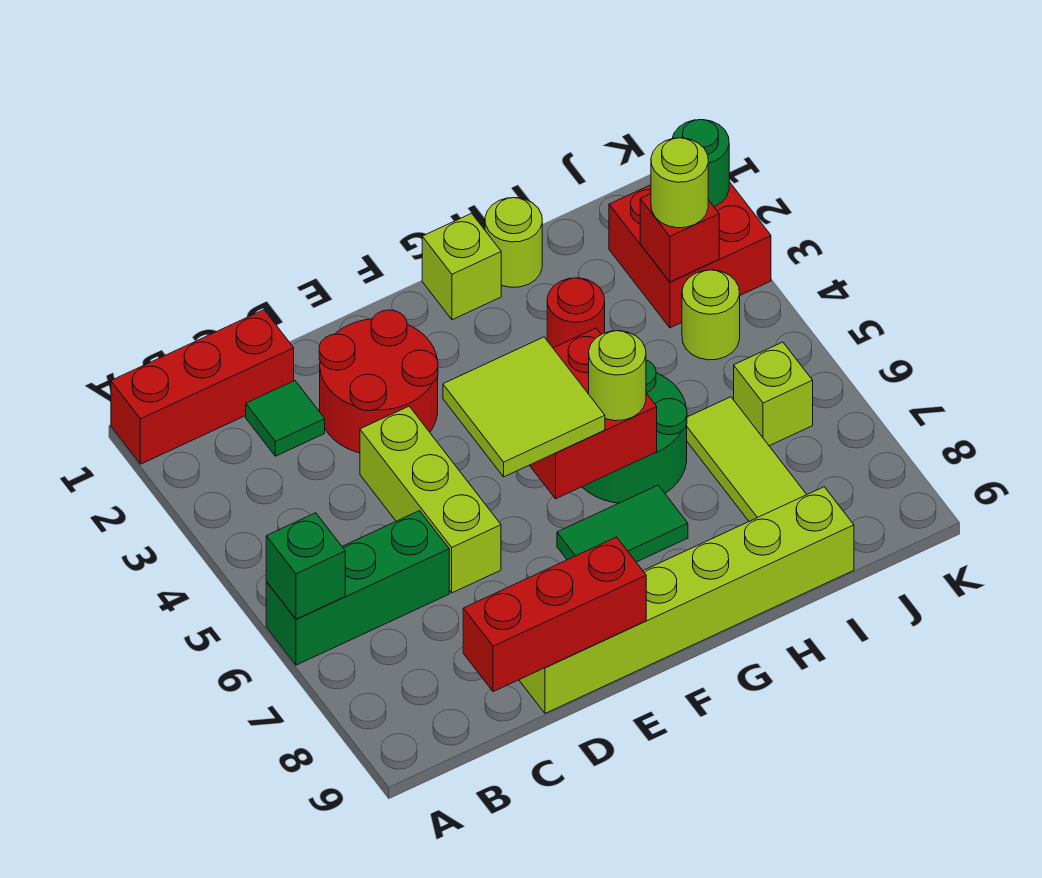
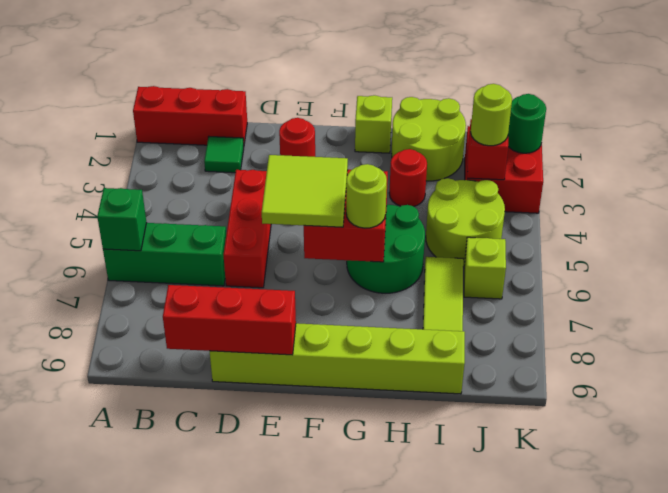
red 2x2 round brick [319,310,438,453] -> red 1x1 round brick [279,118,315,157]
lime 1x3 brick [360,406,501,593] -> red 1x3 brick [224,170,271,288]
green 1x2 tile [557,485,688,562] -> none
lime 1x1 round brick [485,198,542,287] -> lime 2x2 round brick [392,97,466,181]
lime 1x1 round brick [682,270,740,360] -> lime 2x2 round brick [426,178,505,267]

